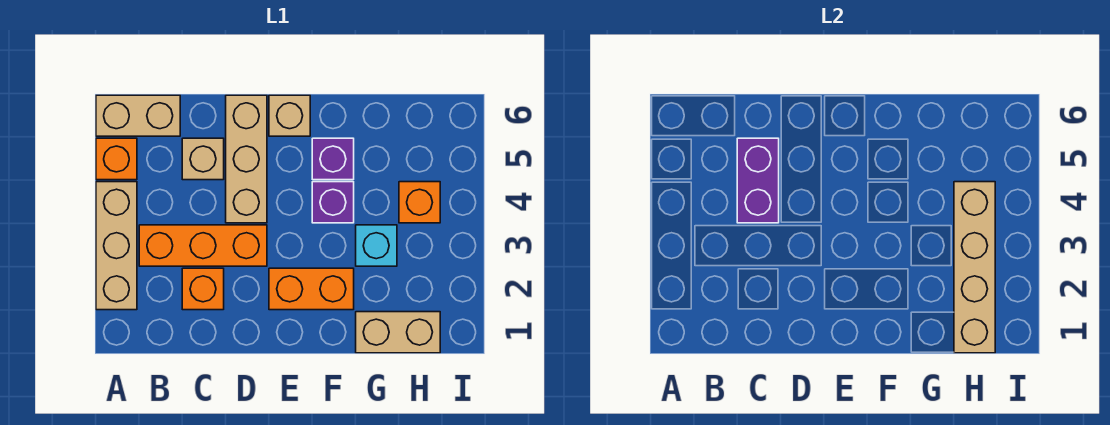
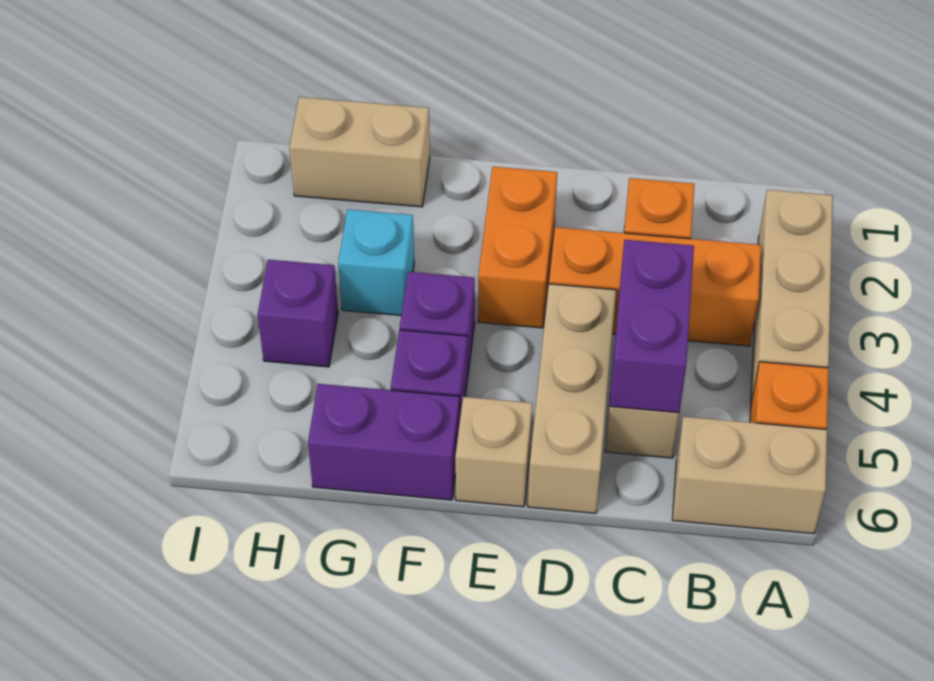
orange 1x2 brick [269,268,354,310] -> orange 1x2 brick turned to [478,167,557,328]
none -> purple 1x2 brick [308,384,460,500]
tan 1x4 brick [954,182,995,353] -> none
orange 1x1 brick [399,182,440,223] -> purple 1x1 brick [258,260,338,367]

